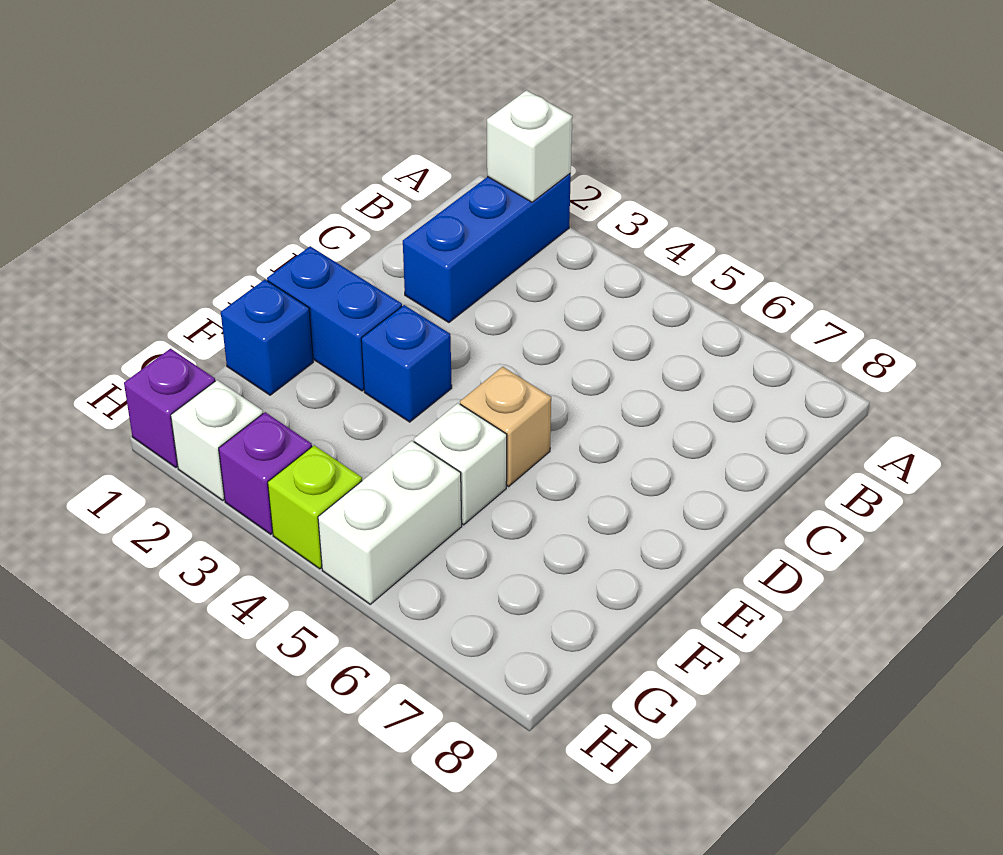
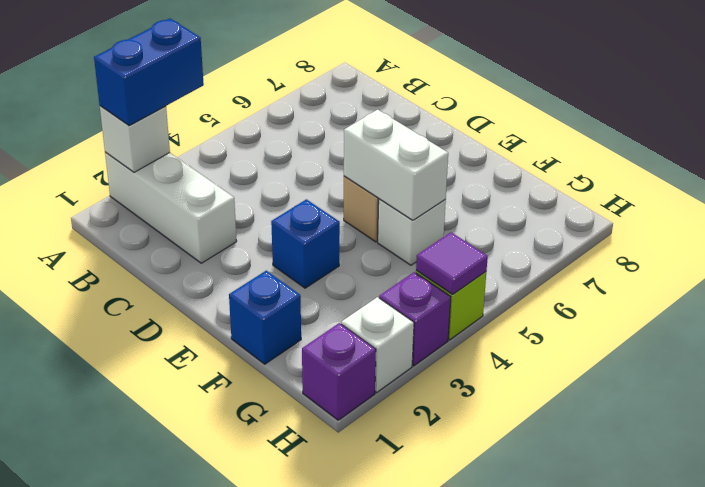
blue 1x3 brick [403,174,571,322] -> white 1x3 brick [105,152,237,263]
blue 1x2 brick [267,246,402,391] -> blue 1x2 brick moved to [94,18,204,126]
white 1x2 brick [318,441,462,604] -> white 1x2 brick moved to [344,110,448,220]
none -> purple 1x1 tile [416,232,488,294]

